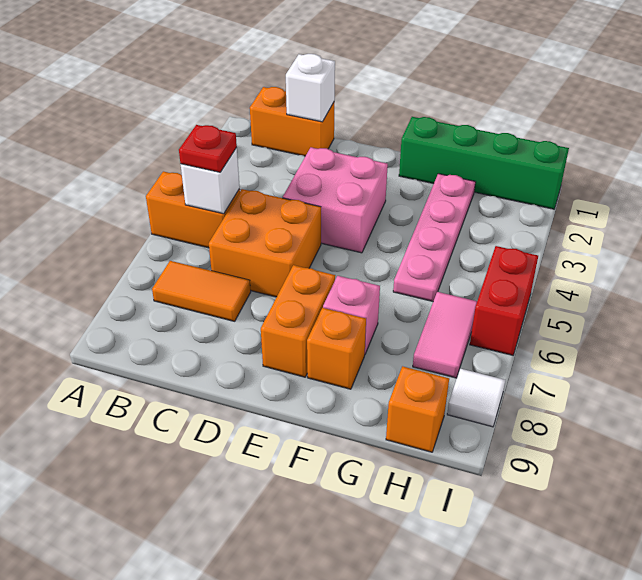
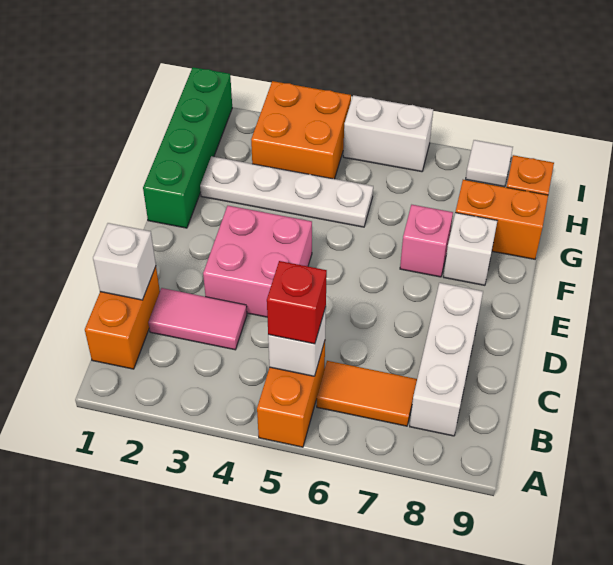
red 1x1 plate [179,125,237,172] -> red 1x1 brick [267,261,327,344]
orange 1x2 tile [152,261,251,321] -> orange 1x2 tile turned to [317,361,417,426]
none -> white 1x3 brick [410,283,483,436]
orange 2x2 brick [209,189,321,297] -> orange 2x2 brick moved to [251,81,351,179]
orange 1x2 brick [261,265,335,377] -> orange 1x2 brick moved to [455,180,548,259]
orange 1x1 brick [307,308,366,389] -> white 1x1 brick [443,213,497,285]
pink 1x4 plate [393,174,475,301] -> white 1x4 plate [200,156,373,227]
pink 1x2 tile [413,292,477,378] -> pink 1x2 tile moved to [148,288,247,350]
red 1x2 brick [470,246,538,355] -> white 1x2 brick [343,95,433,172]

